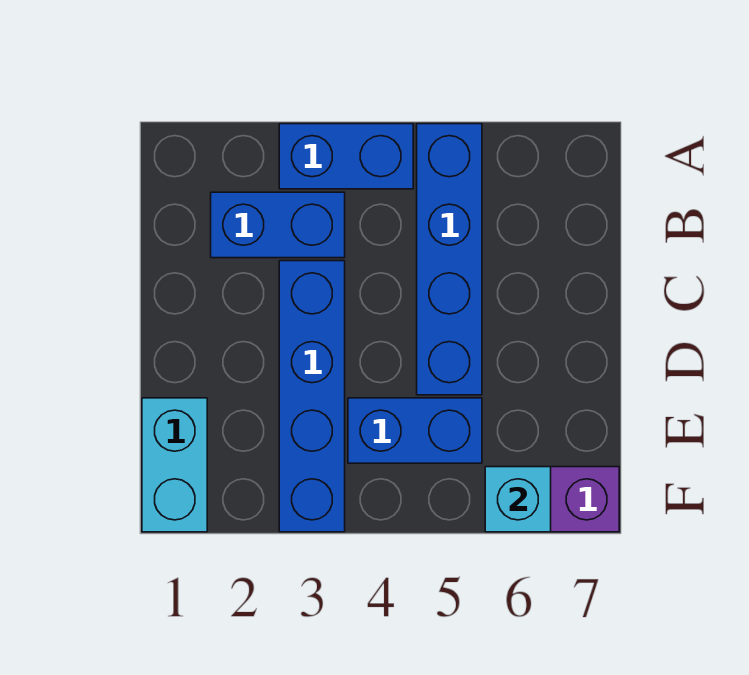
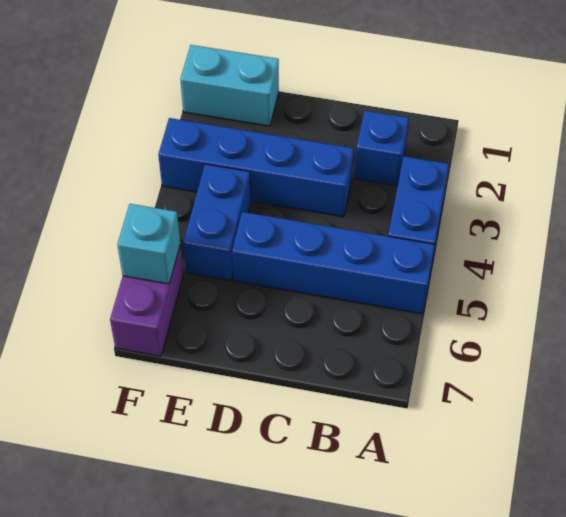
blue 1x2 brick [211,192,345,258] -> blue 1x1 brick [354,111,409,186]

